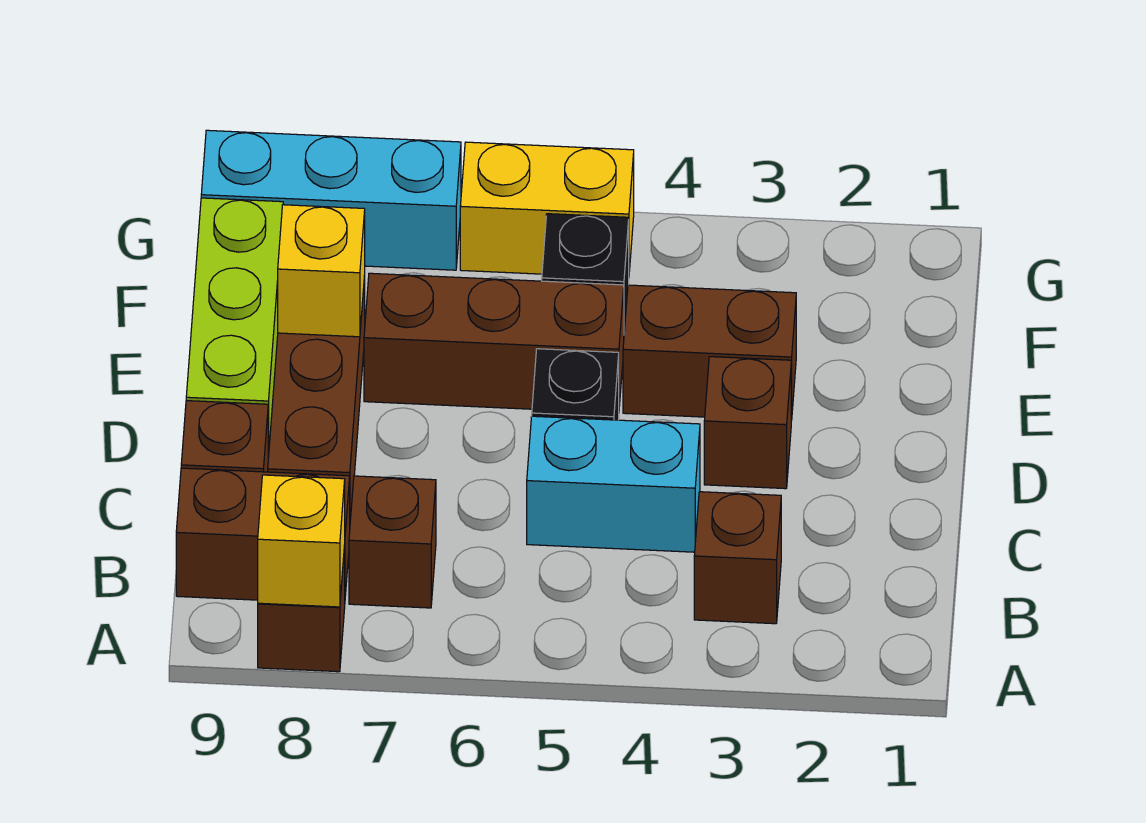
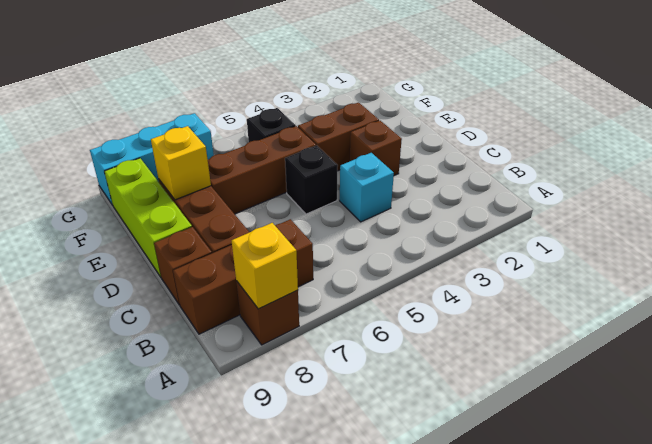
brown 1x1 brick [694,492,781,624] -> none
cyan 1x2 brick [527,416,700,552] -> cyan 1x1 brick [340,153,394,222]
yellow 1x2 brick [460,142,634,274] -> none

